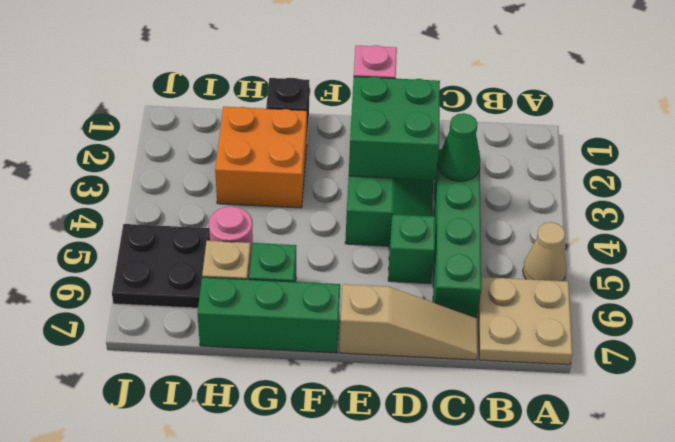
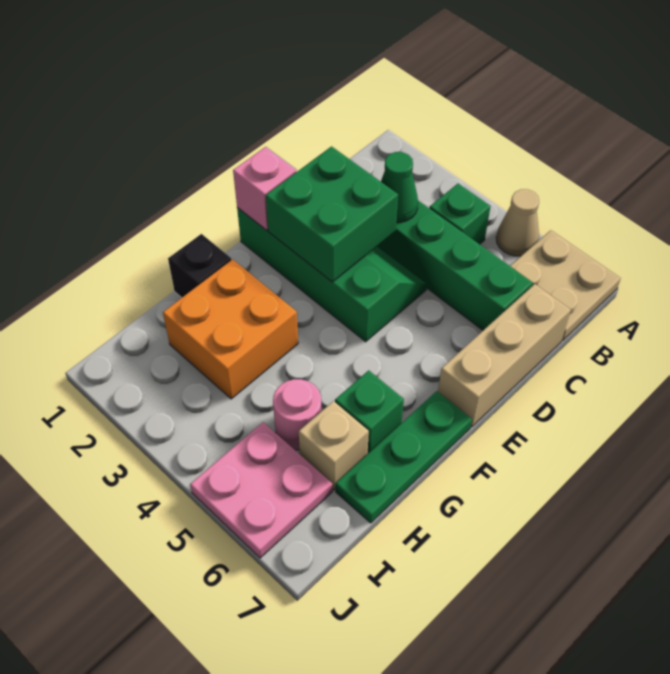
tan 1x3 slope [339,284,478,360] -> tan 1x3 brick [438,284,571,427]
green 1x1 brick [388,214,435,283] -> green 1x1 brick moved to [429,184,491,244]
green 1x3 brick [198,277,340,353] -> green 1x3 plate [336,391,472,523]
black 2x2 plate [112,224,210,308] -> pink 2x2 plate [190,422,332,558]

